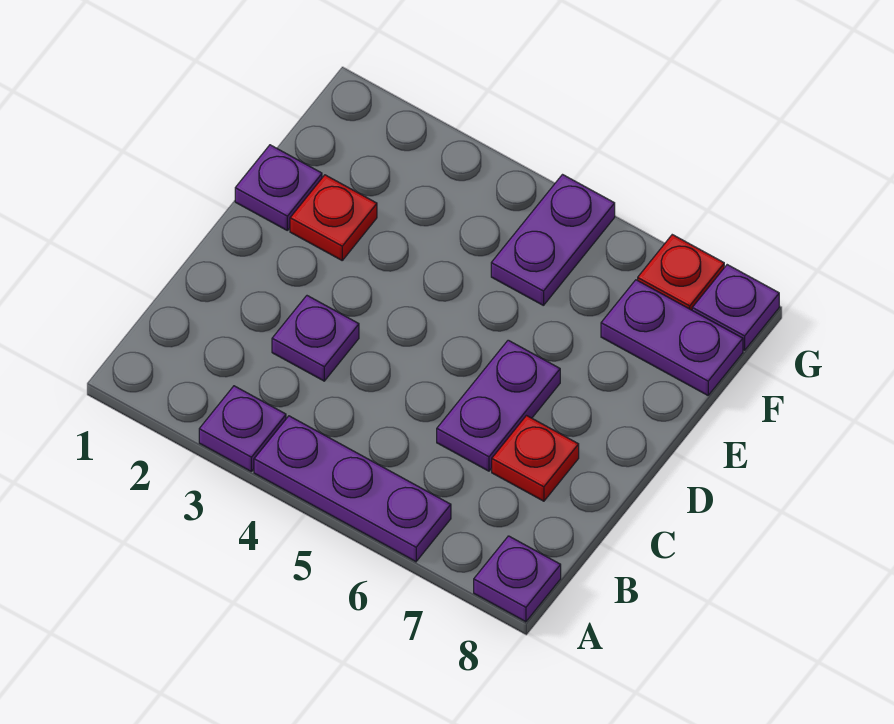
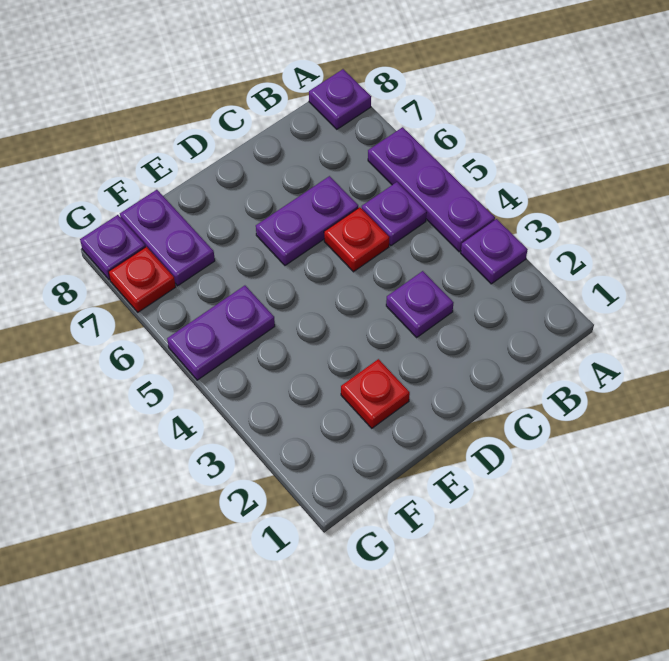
red 1x1 plate [492,416,579,501] -> red 1x1 plate moved to [324,207,390,272]
purple 1x1 plate [235,145,322,230] -> purple 1x1 plate moved to [362,182,427,246]

